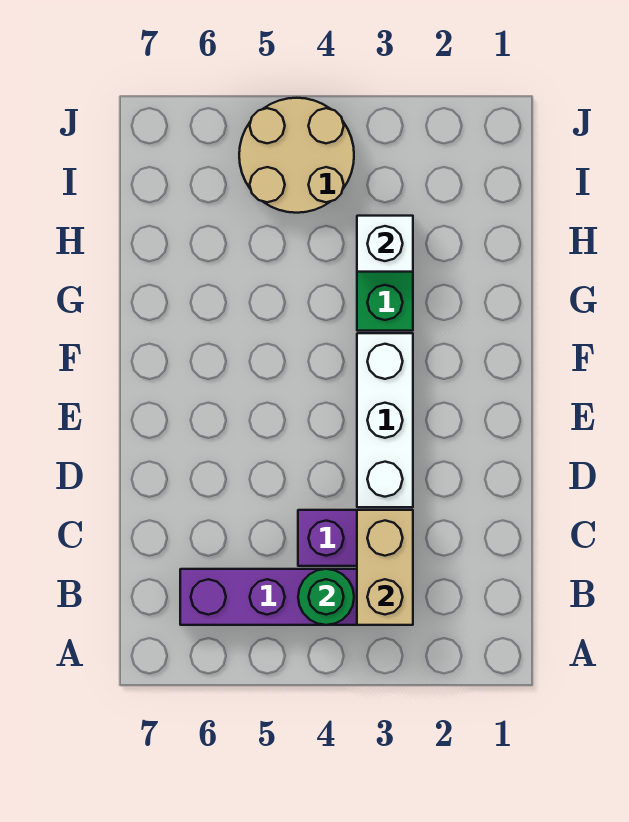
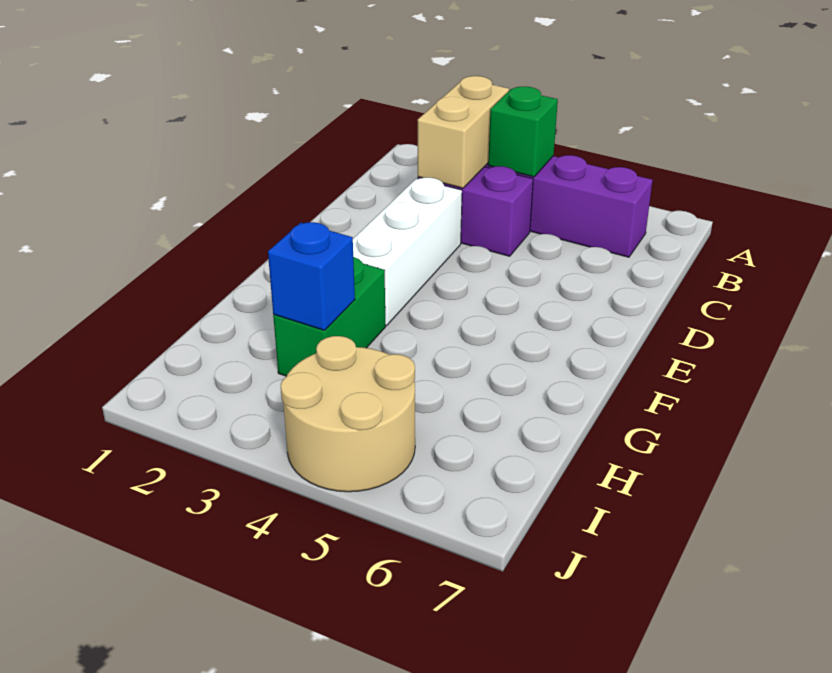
green 1x1 round brick [298,569,354,625] -> green 1x1 brick [488,86,558,177]
white 1x1 brick [357,216,413,272] -> blue 1x1 brick [268,222,355,330]

